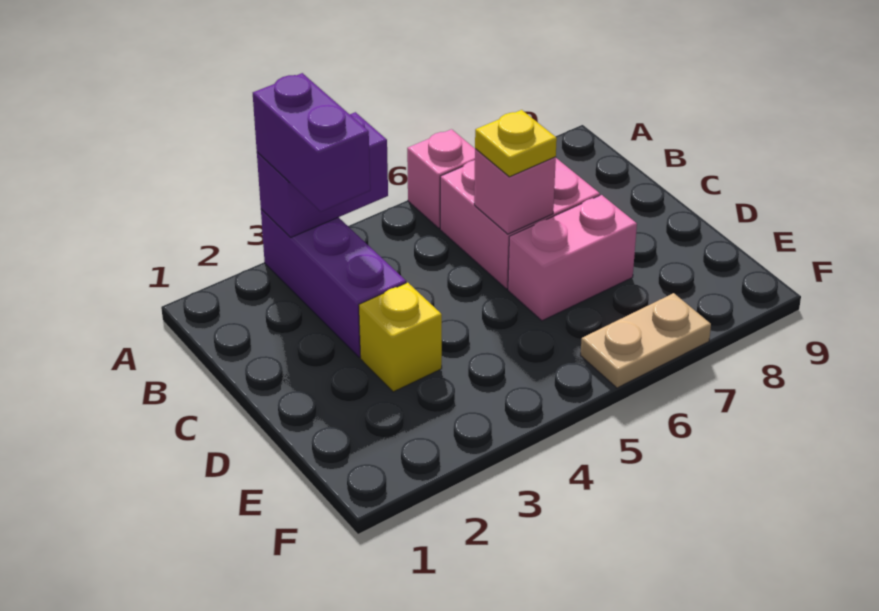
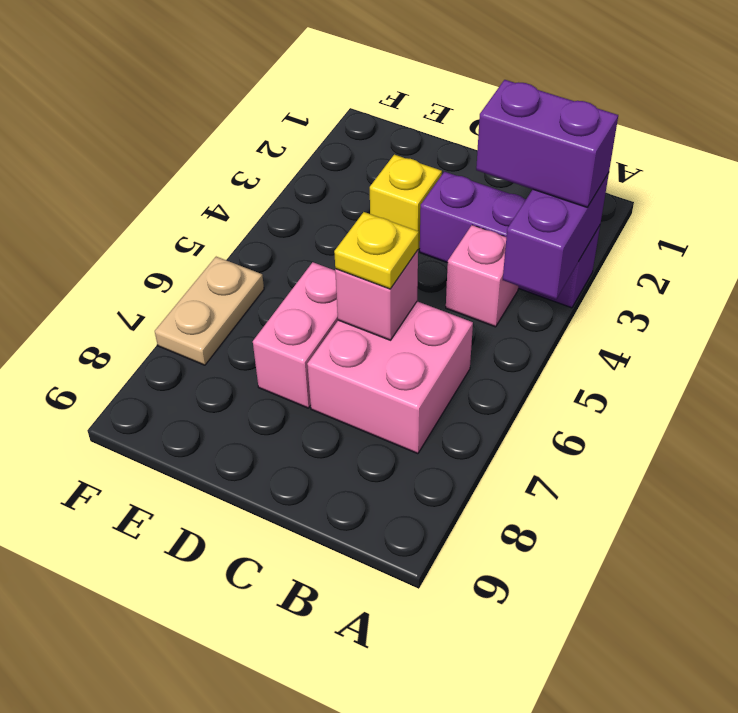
pink 1x1 brick [407,129,475,228] -> pink 1x1 brick moved to [446,225,518,327]

